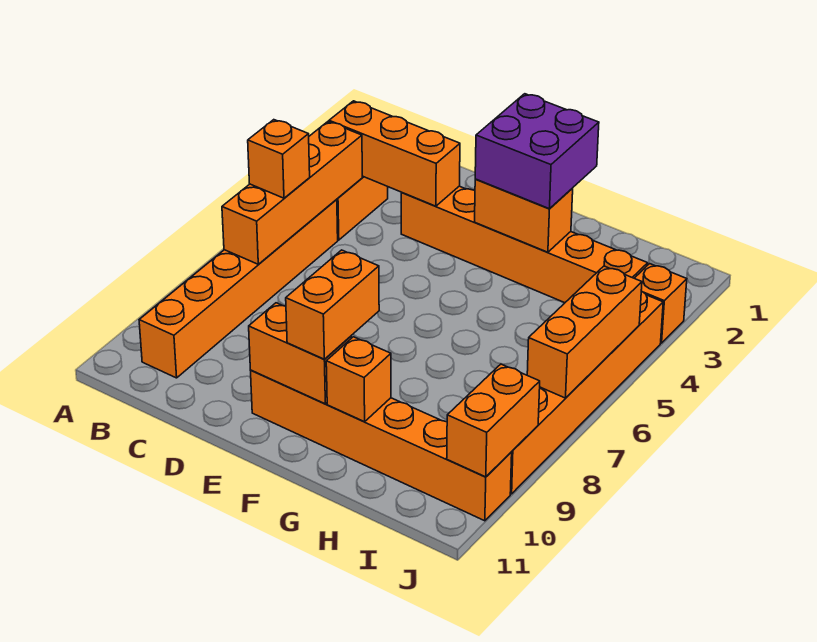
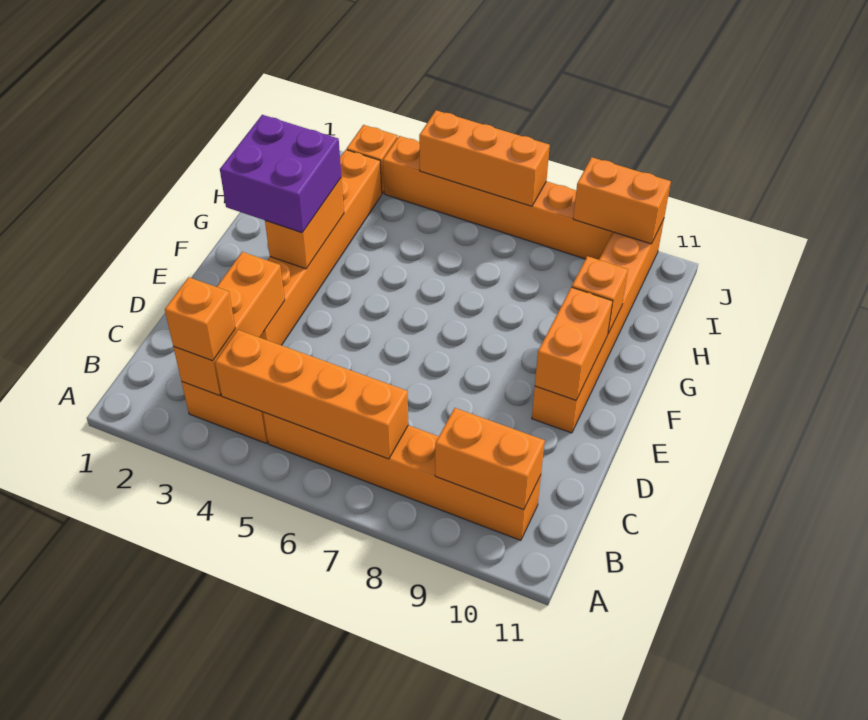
orange 1x1 brick [248,120,310,198] -> orange 1x1 brick moved to [165,277,235,361]
orange 1x2 brick [286,250,379,359] -> orange 1x2 brick moved to [435,408,545,510]

